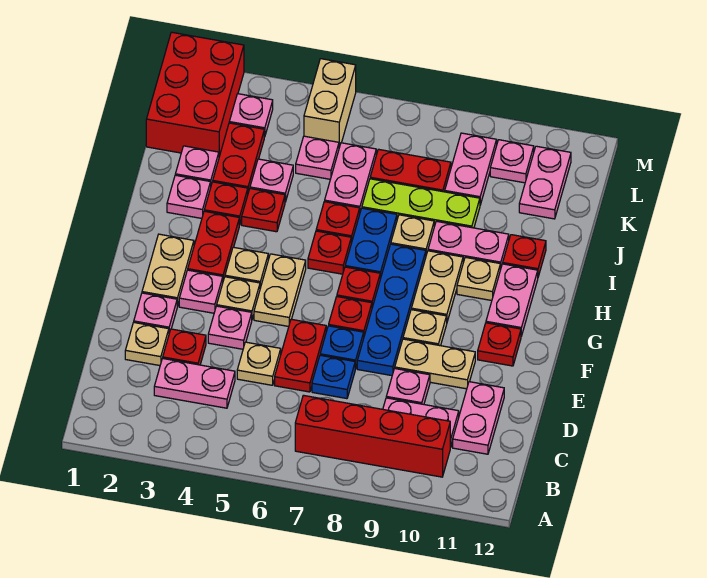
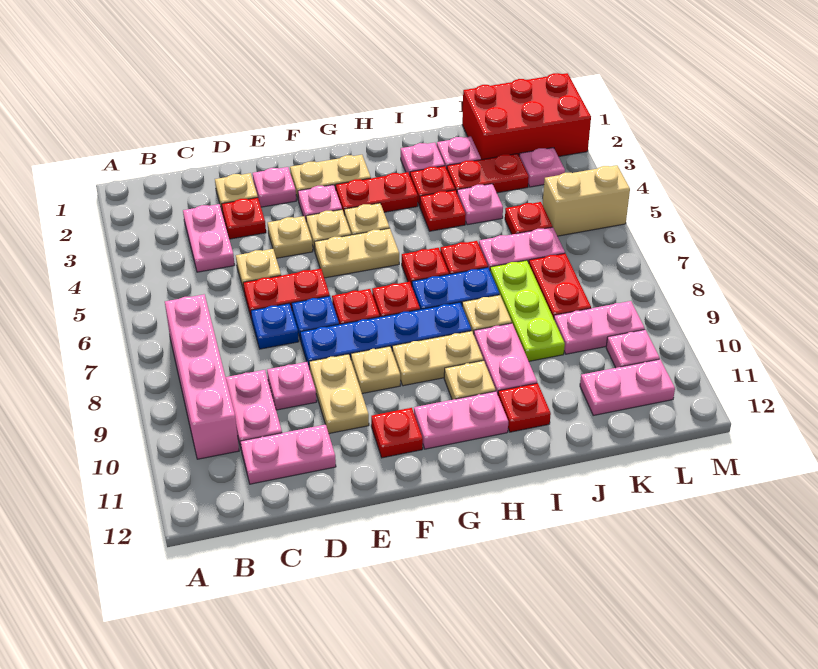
red 1x4 brick [295,395,450,477] -> pink 1x4 brick [165,294,239,459]
pink 1x1 plate [208,306,252,349] -> tan 1x1 plate [268,216,313,258]
pink 1x1 plate [296,136,339,179] -> red 1x1 plate [505,202,552,234]

